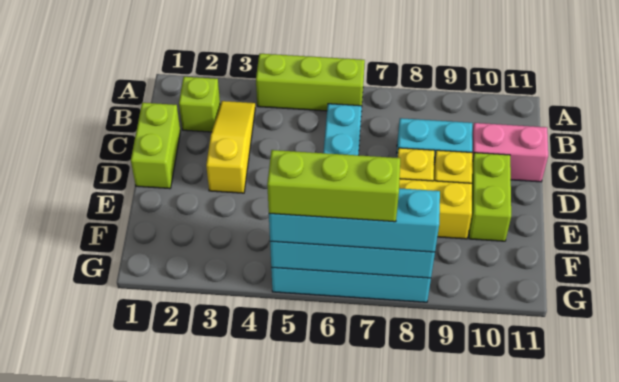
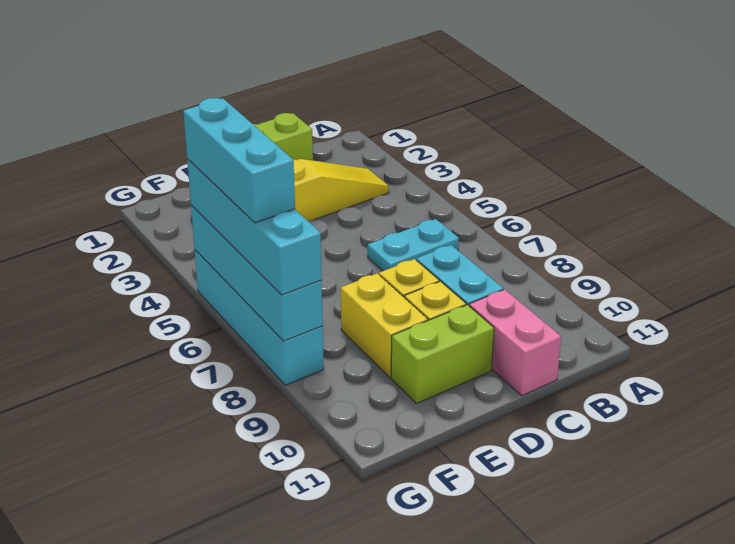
lime 1x3 brick [256,54,365,111] -> none
lime 1x1 brick [179,77,220,132] -> none
lime 1x3 brick [267,150,400,222] -> cyan 1x3 brick [183,98,295,223]

